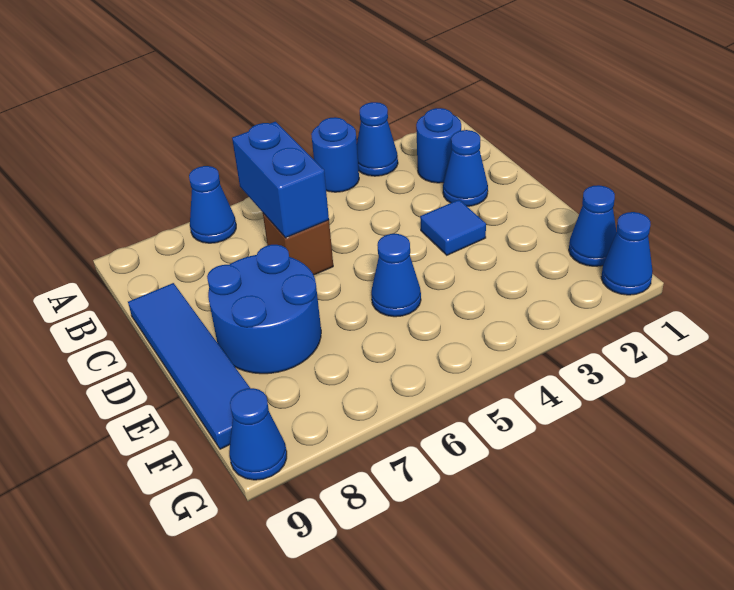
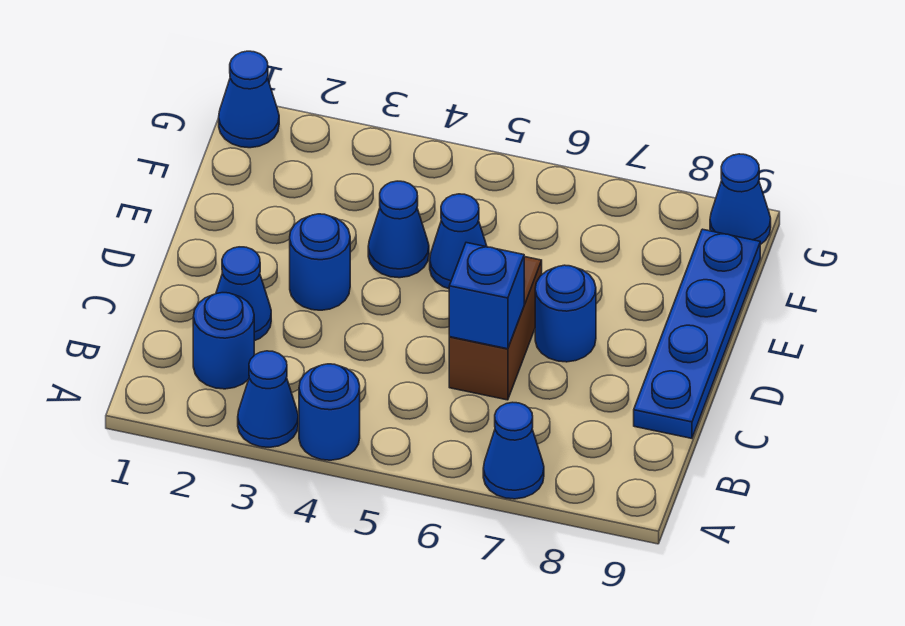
blue 1x2 brick [232,122,329,238] -> blue 1x1 brick [449,243,524,349]
brown 1x1 brick [263,213,333,275] -> brown 1x2 brick [449,257,542,400]
blue 1x4 tile [128,283,250,449] -> blue 1x4 plate [634,229,760,438]
blue 1x1 tile [420,200,486,255] -> blue 1x1 round brick [290,214,350,310]
blue 2x2 round brick [207,245,321,374] -> blue 1x1 round brick [535,265,596,362]
blue 1x1 cone [569,185,617,266] -> blue 1x1 cone moved to [368,181,429,278]

